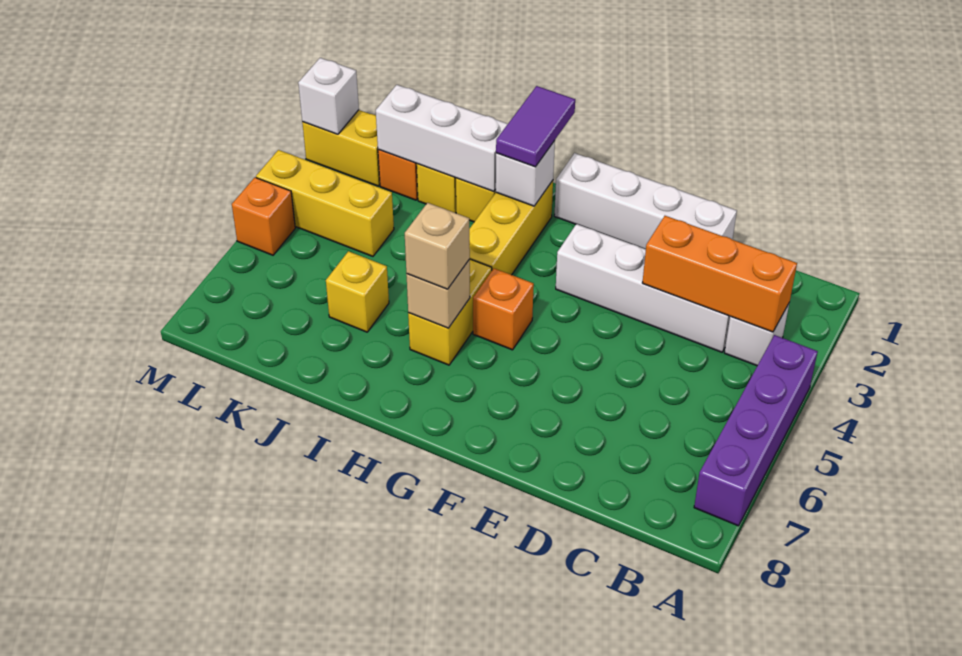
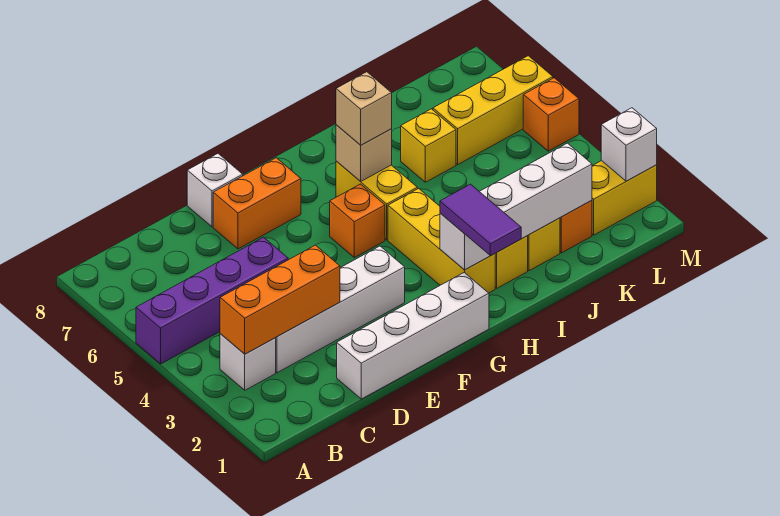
purple 1x4 brick [694,335,818,526] -> purple 1x4 brick turned to [136,237,288,364]
none -> orange 1x2 brick [213,158,301,249]
none -> white 1x1 brick [187,154,243,227]
yellow 1x3 brick [256,150,394,256] -> yellow 1x3 brick moved to [433,56,553,164]

